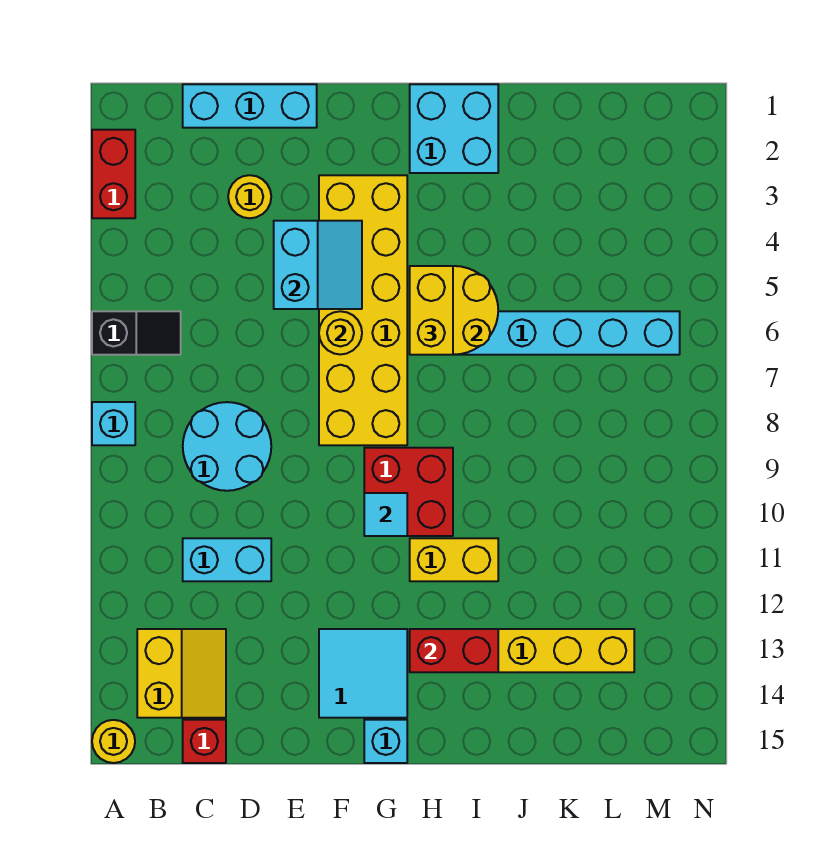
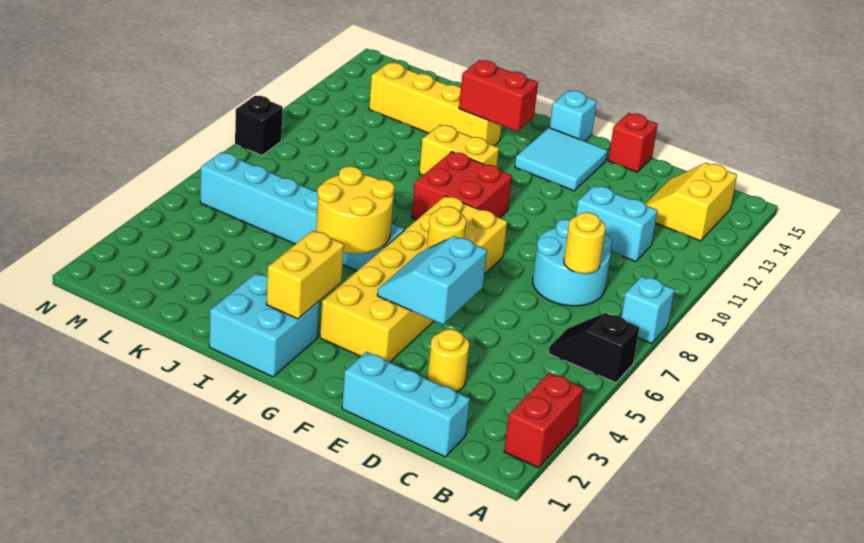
yellow 1x1 round brick [92,720,135,763] -> yellow 1x1 round brick moved to [564,212,606,274]
red 1x1 brick [183,720,226,763] -> red 1x1 brick moved to [608,113,658,172]
cyan 1x1 tile [364,493,407,536] -> none
yellow 1x2 brick [410,266,453,355] -> yellow 1x2 brick moved to [266,230,344,319]
none -> black 1x1 brick [235,95,283,155]

